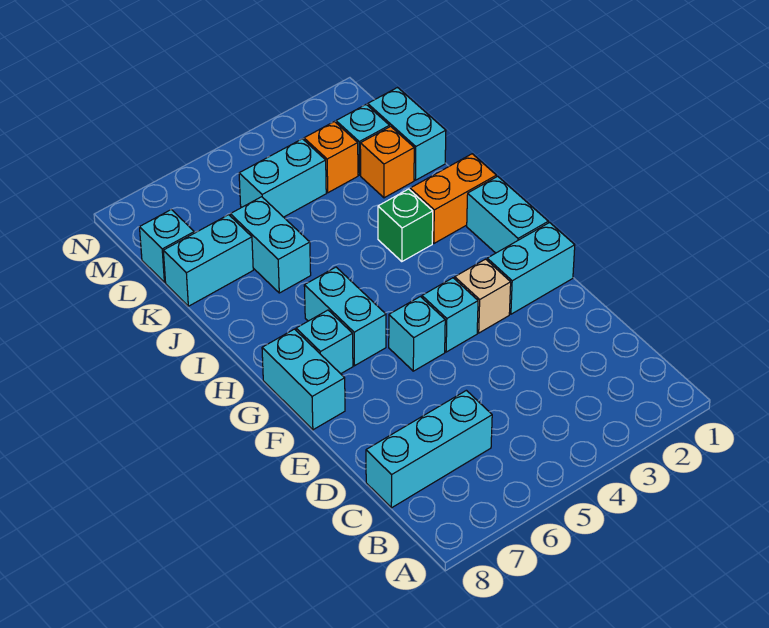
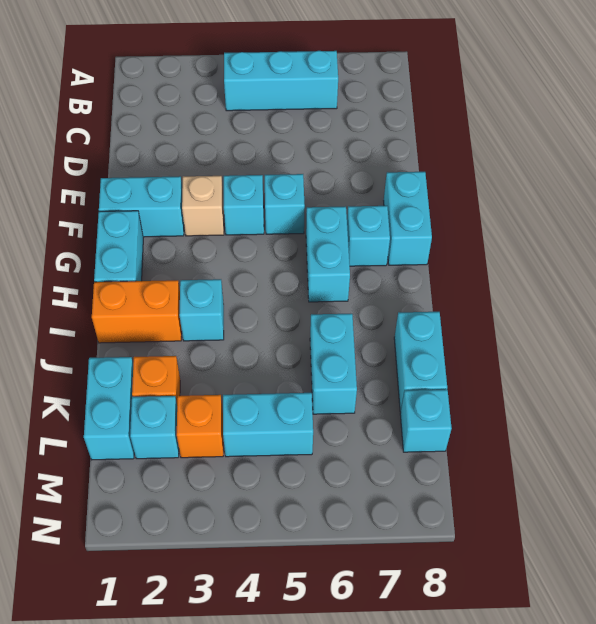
cyan 1x3 brick [366,390,492,508] -> cyan 1x3 brick moved to [224,51,338,111]
green 1x1 brick [378,189,433,262] -> cyan 1x1 brick [179,279,224,341]
cyan 1x2 brick [163,215,253,306] -> cyan 1x2 brick turned to [394,312,447,412]

